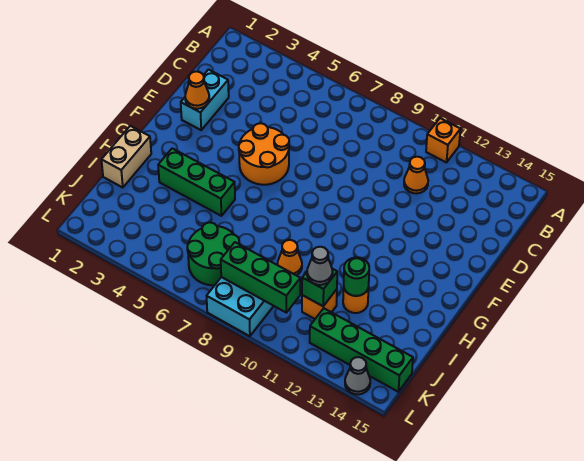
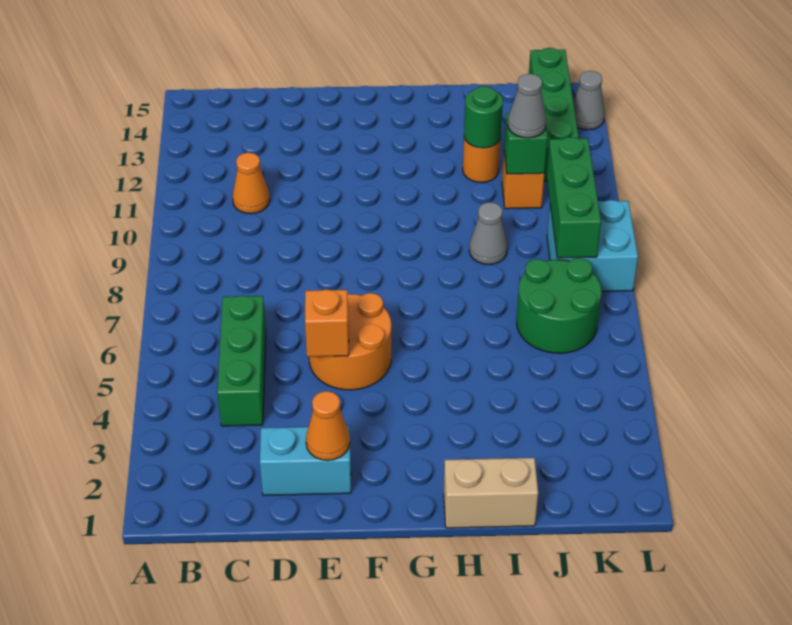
orange 1x1 brick [426,118,460,163] -> orange 1x1 brick moved to [305,290,349,357]
green 1x3 brick [158,148,235,216] -> green 1x3 brick moved to [217,296,266,426]
orange 1x1 cone [277,240,302,275] -> grey 1x1 cone [469,202,507,264]

